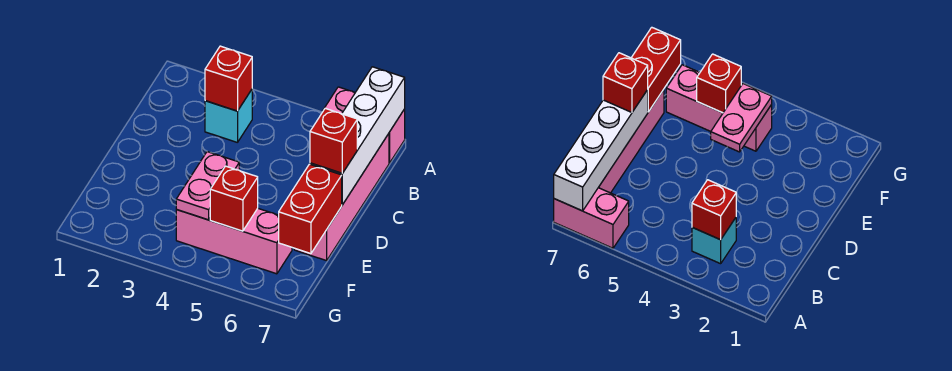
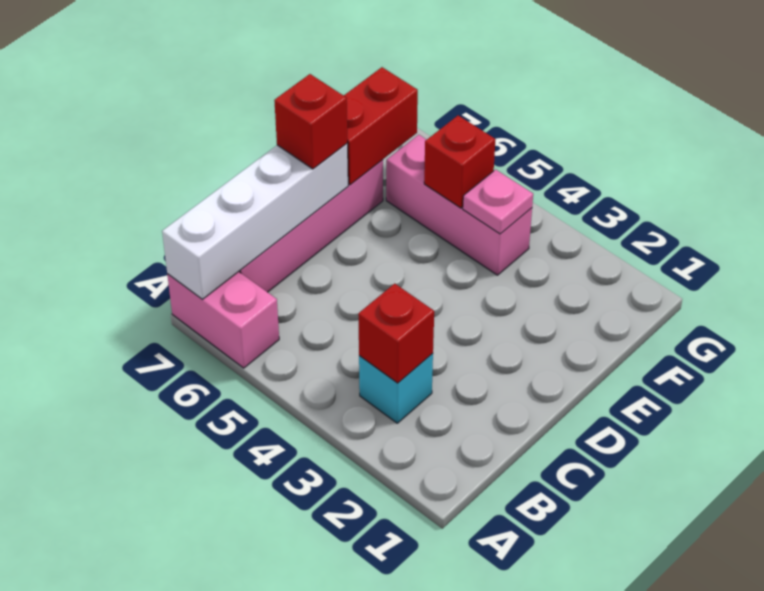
pink 1x2 plate [176,152,239,220] -> pink 1x1 plate [463,170,533,234]

